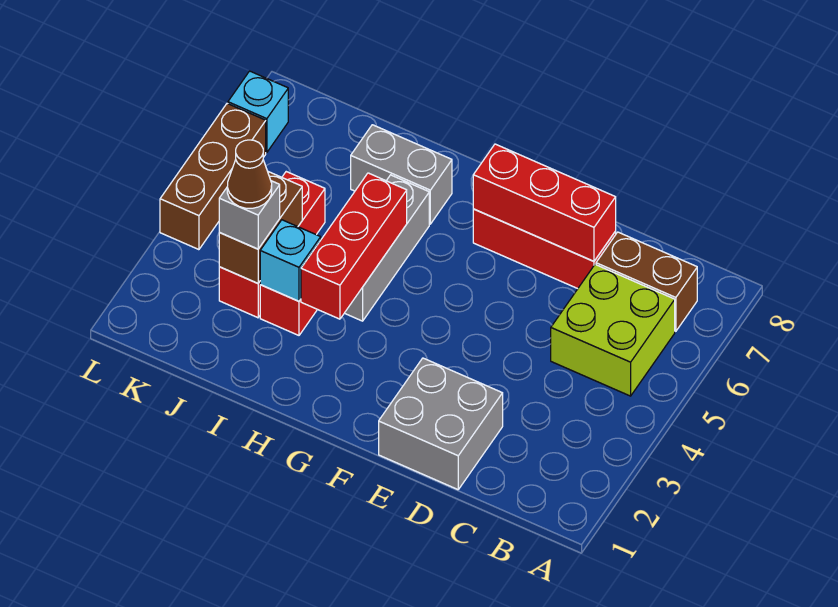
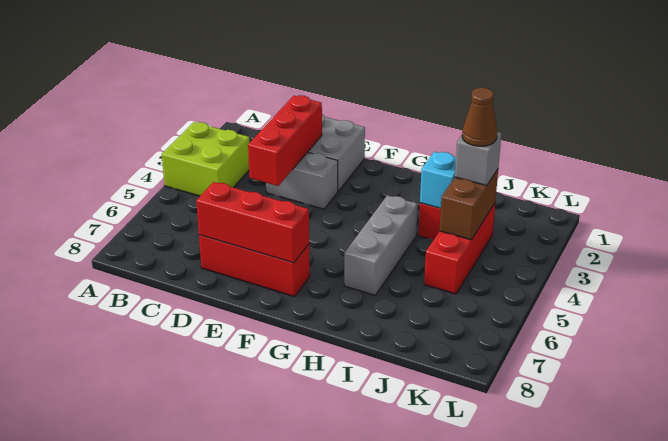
lime 2x2 brick [551,264,675,396] -> lime 2x2 brick moved to [162,122,249,196]
brown 1x2 brick [596,232,697,331] -> none
red 1x3 brick [301,173,407,319] -> red 1x3 brick moved to [248,95,322,186]
grey 1x2 brick [351,125,452,224] -> grey 1x2 brick moved to [266,152,338,209]
brown 1x3 brick [160,104,266,250] -> none
cyan 1x1 brick [228,71,288,153] -> none

